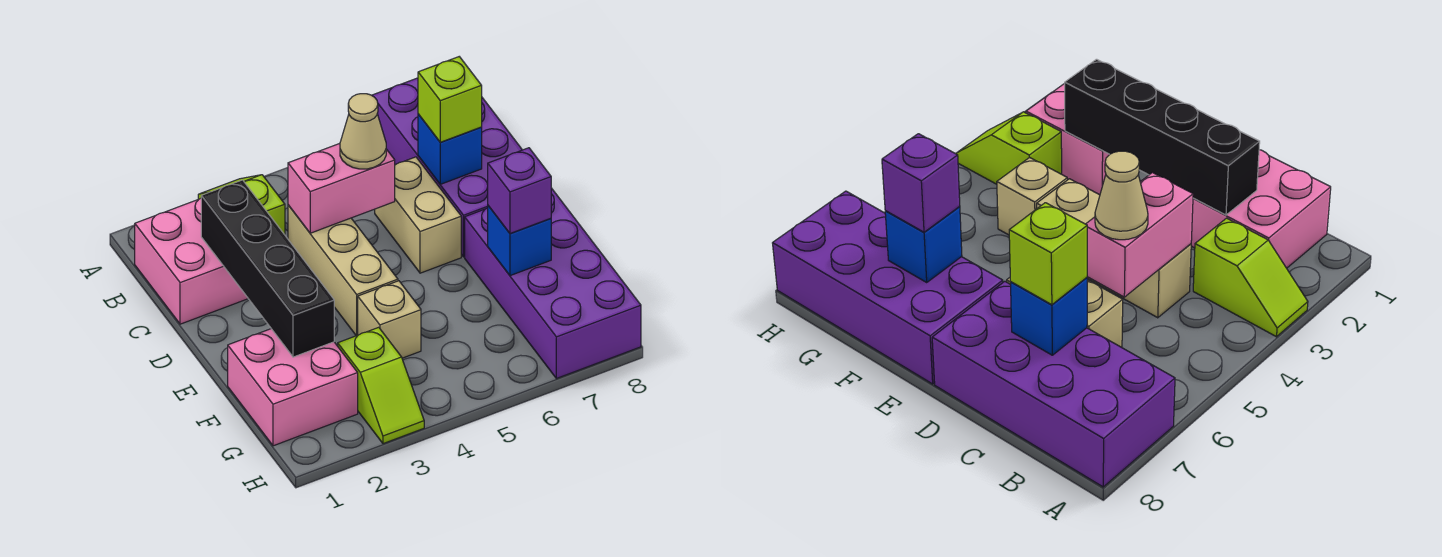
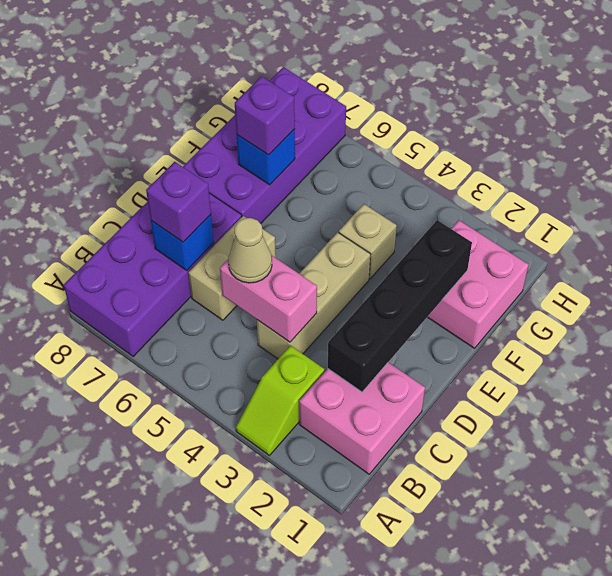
lime 1x1 brick [418,57,482,142] -> purple 1x1 brick [146,162,211,242]
lime 1x2 slope [338,327,424,444] -> none

